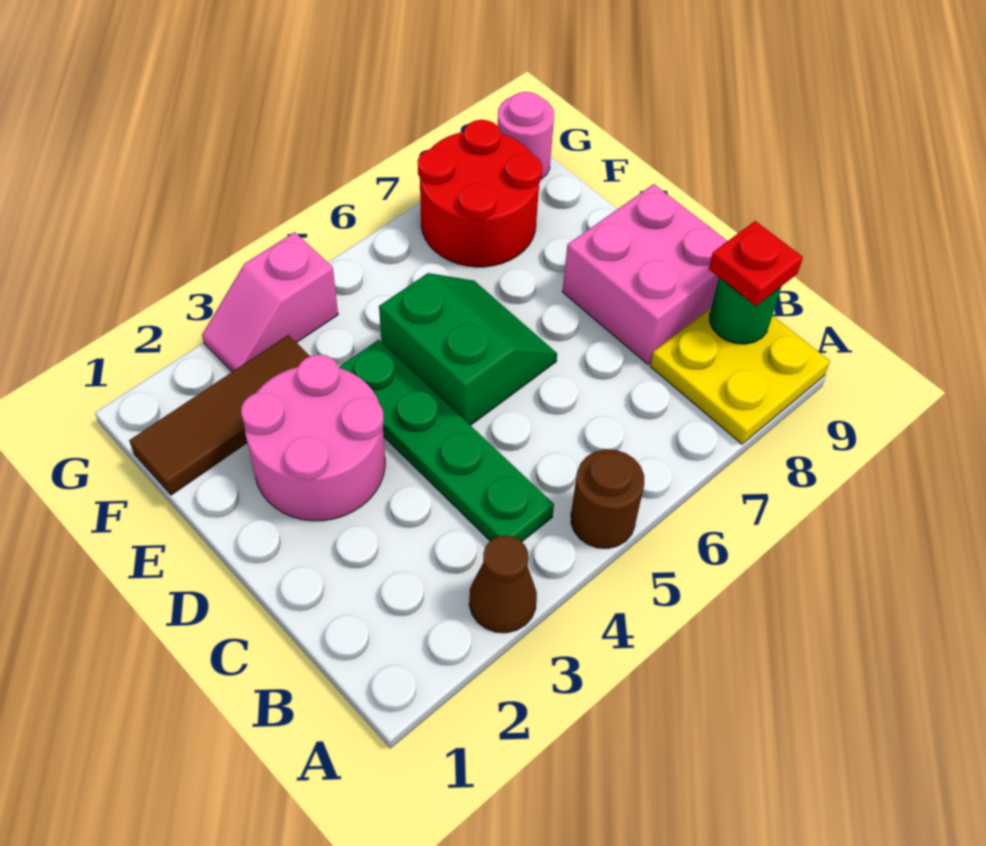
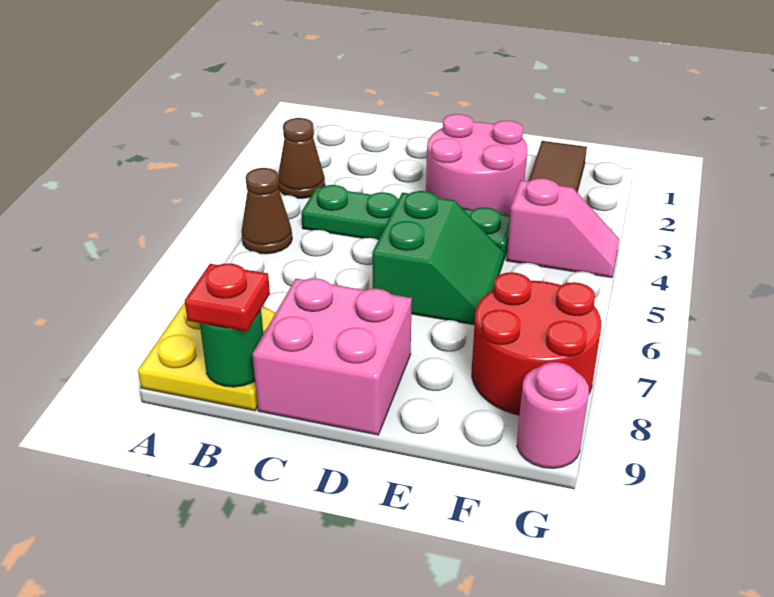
brown 1x1 round brick [571,449,644,548] -> brown 1x1 cone [241,168,292,254]
green 2x2 slope [379,273,557,425] -> green 2x2 slope turned to [372,191,504,325]
pink 1x2 slope [202,232,338,372] -> pink 1x2 slope turned to [506,178,619,278]

